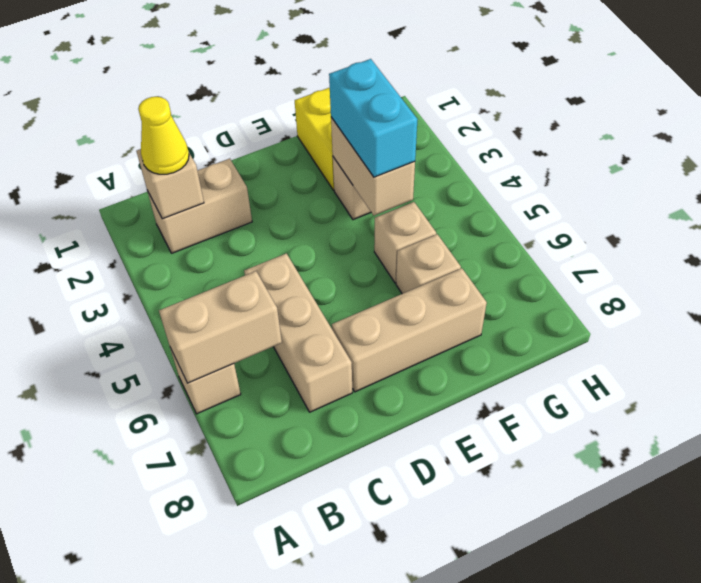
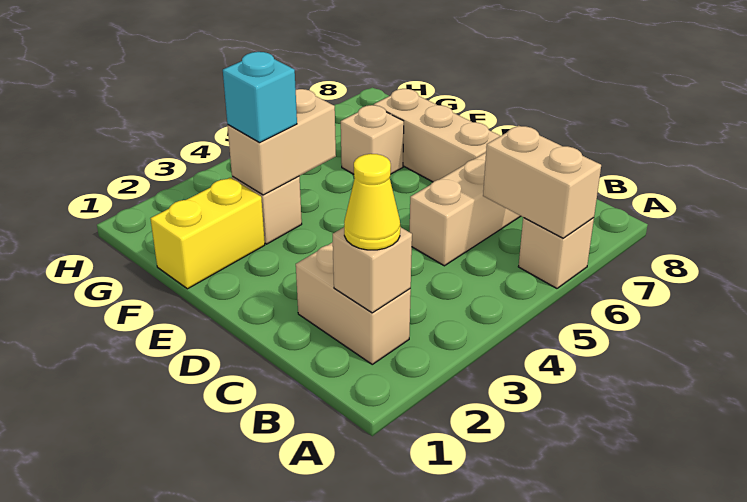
cyan 1x2 brick [329,59,418,177] -> cyan 1x1 brick [223,52,297,143]
tan 1x1 brick [374,202,436,283] -> none

